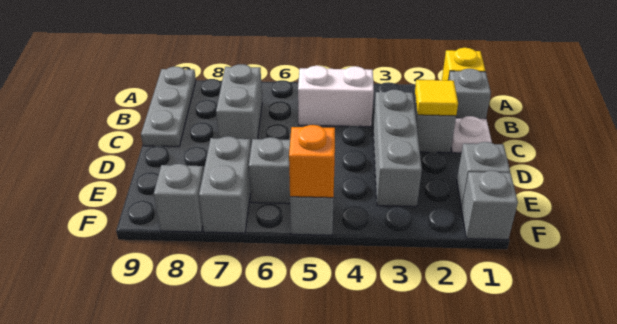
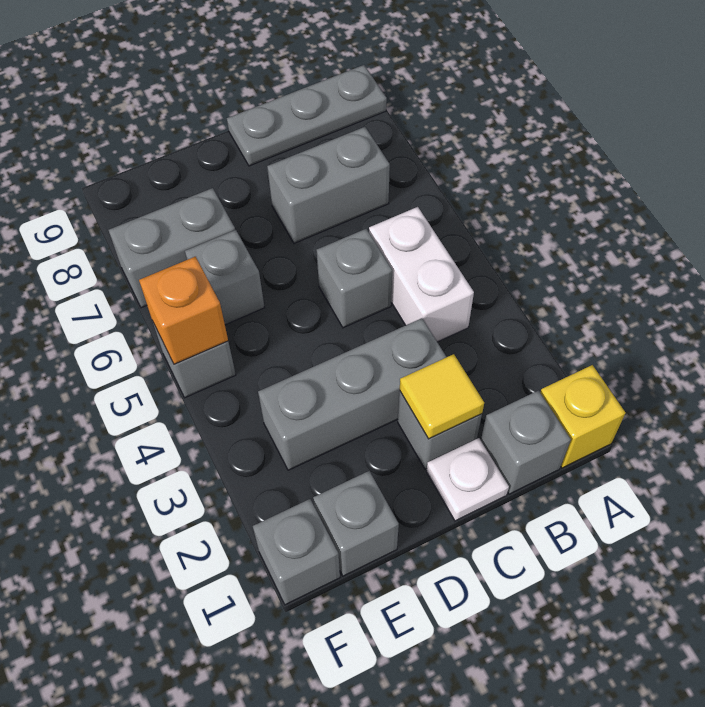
grey 1x1 brick [154,164,203,232] -> grey 1x1 brick moved to [317,229,392,328]

